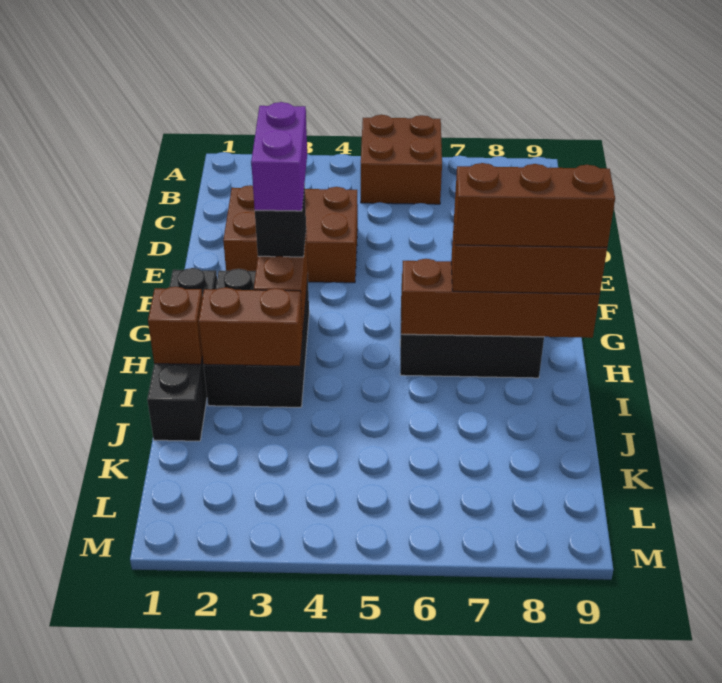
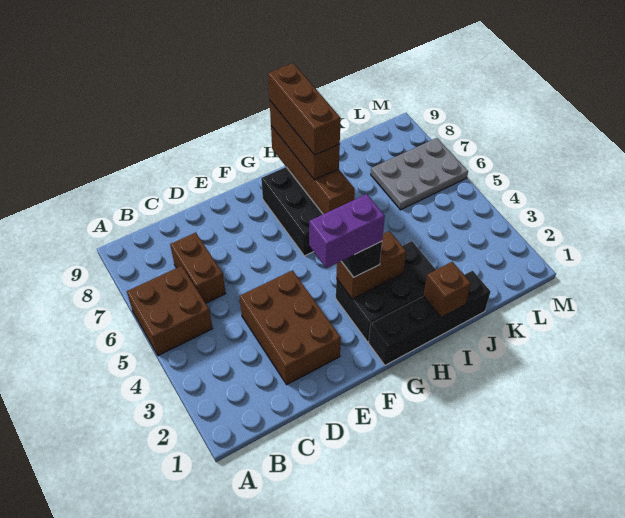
brown 1x2 brick [199,287,303,366] -> brown 1x2 brick moved to [170,233,226,303]
none -> grey 2x3 plate [371,138,468,210]

